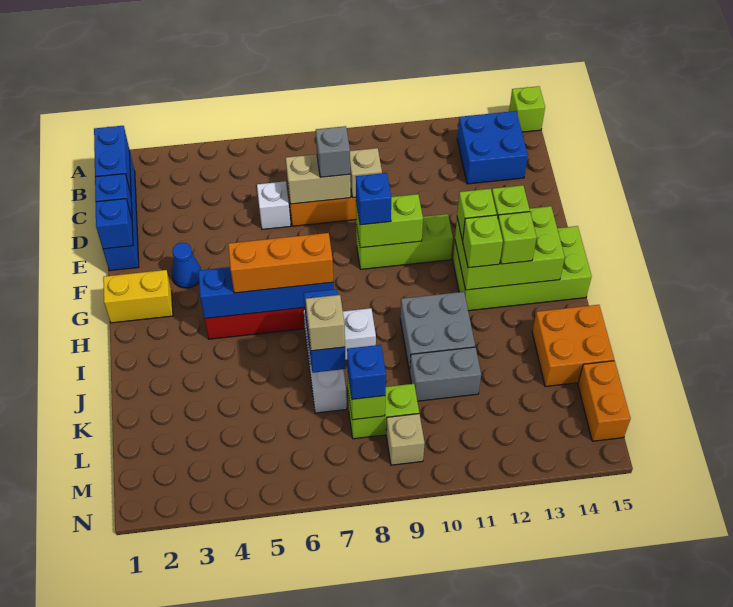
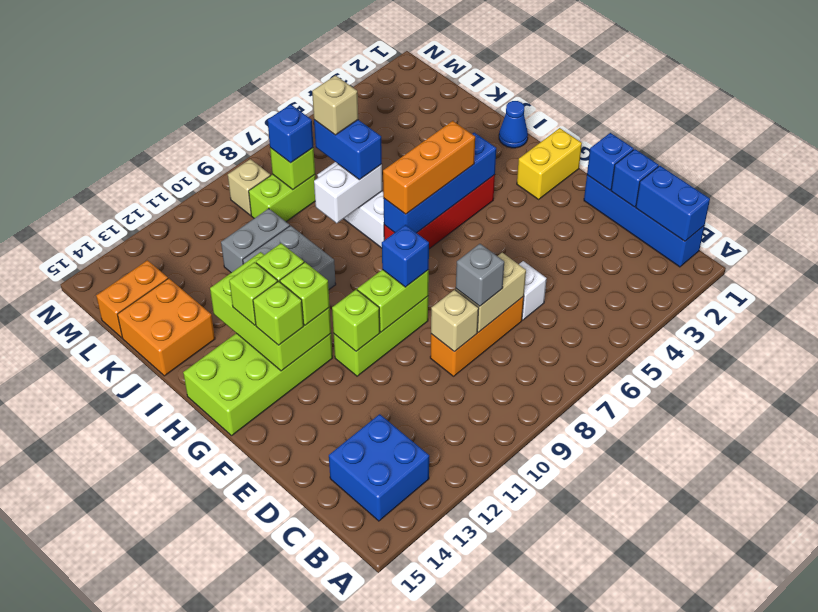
lime 1x1 brick [509,86,545,132] -> lime 1x1 brick moved to [332,289,380,351]
blue 1x1 cone [172,243,201,288] -> blue 1x1 cone moved to [499,101,528,148]
lime 2x3 brick [455,206,565,290] -> lime 2x3 brick turned to [210,252,331,371]
orange 1x2 brick [578,361,631,441] -> orange 1x2 brick turned to [96,260,168,338]

